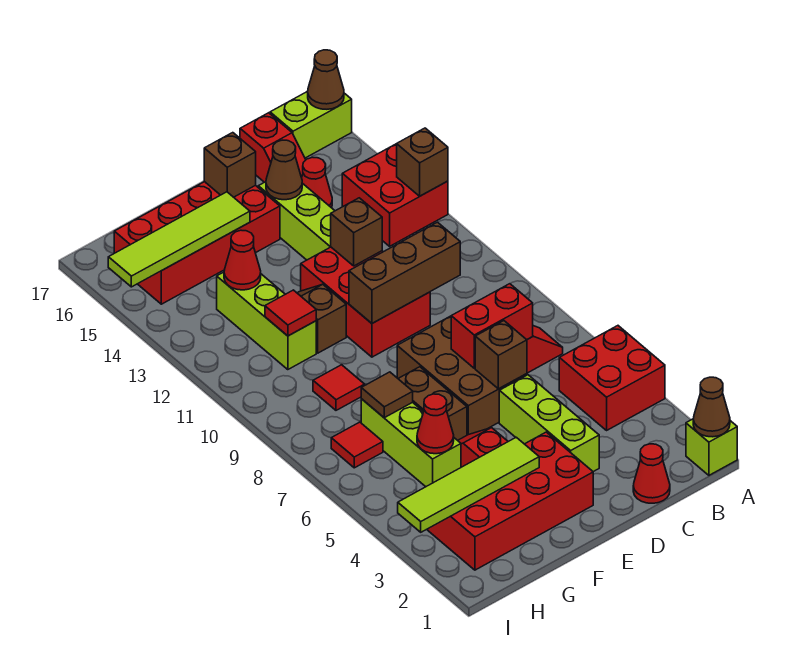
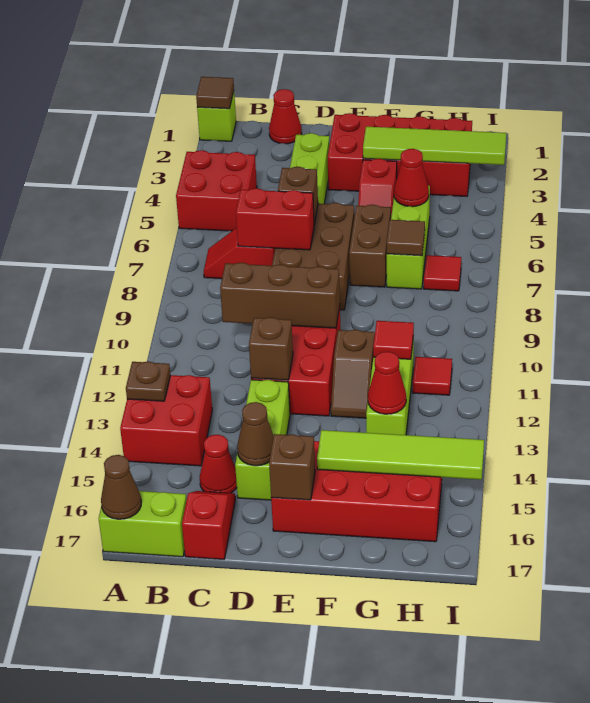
brown 1x1 cone [693,377,730,437] -> brown 1x1 tile [196,77,234,109]
brown 1x1 brick [397,128,448,196] -> brown 1x1 plate [126,361,170,401]
red 1x1 tile [313,365,365,410] -> red 1x1 tile moved to [413,357,452,395]

